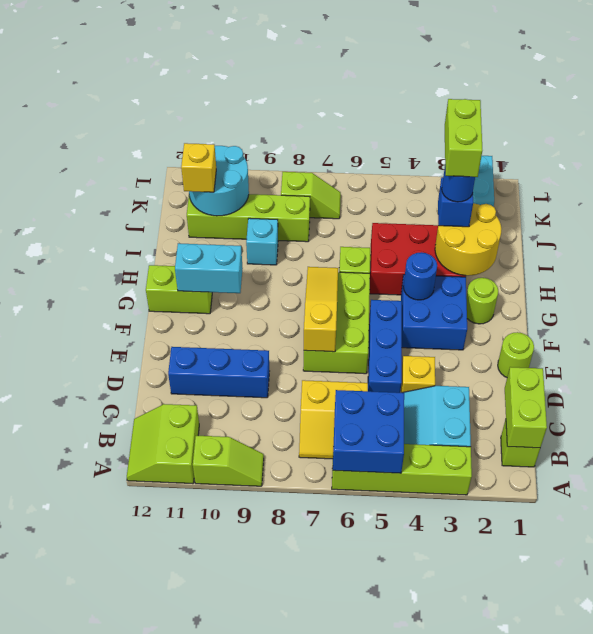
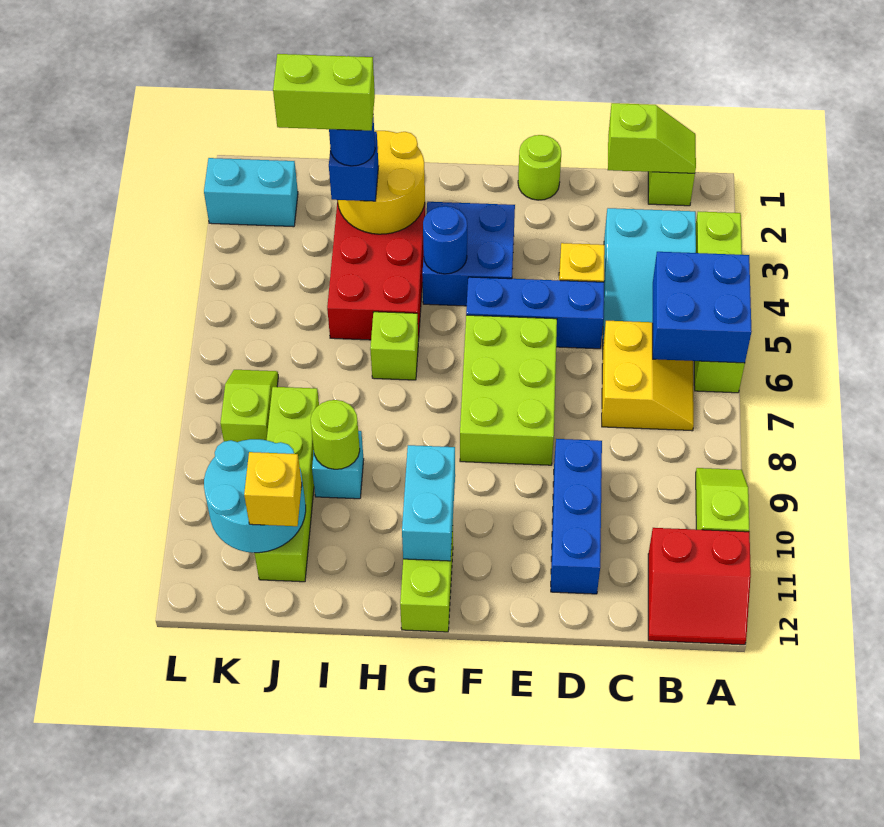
lime 2x2 slope [127,404,199,484] -> red 2x2 slope [648,528,751,645]
lime 1x2 brick [505,367,547,448] -> lime 1x2 slope [608,103,696,173]
lime 2x3 brick [303,272,370,374] -> lime 2x3 brick turned to [460,315,557,465]
yellow 1x3 slope [304,267,338,352] -> none
lime 1x1 round brick [466,278,498,324] -> lime 1x1 round brick moved to [311,400,360,469]

